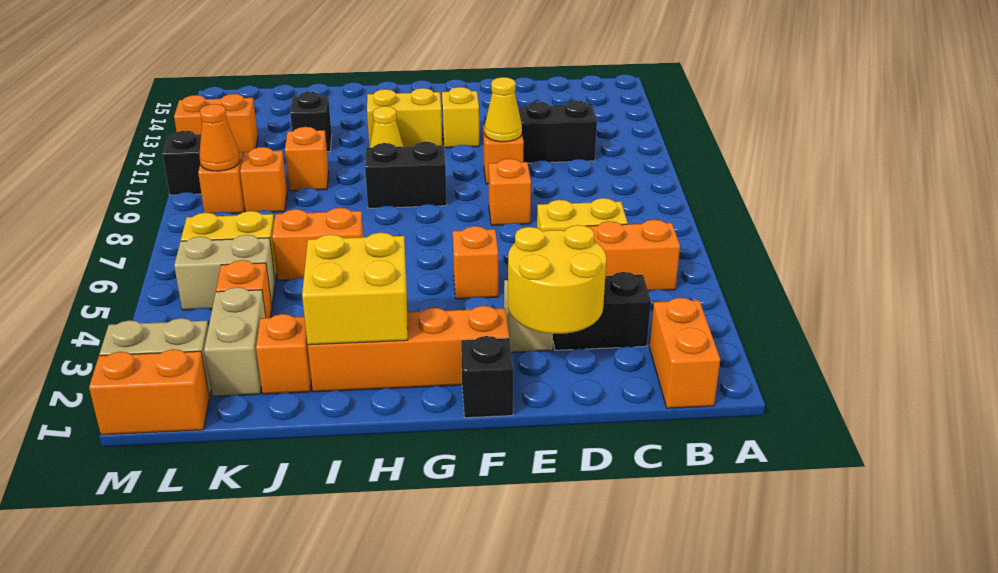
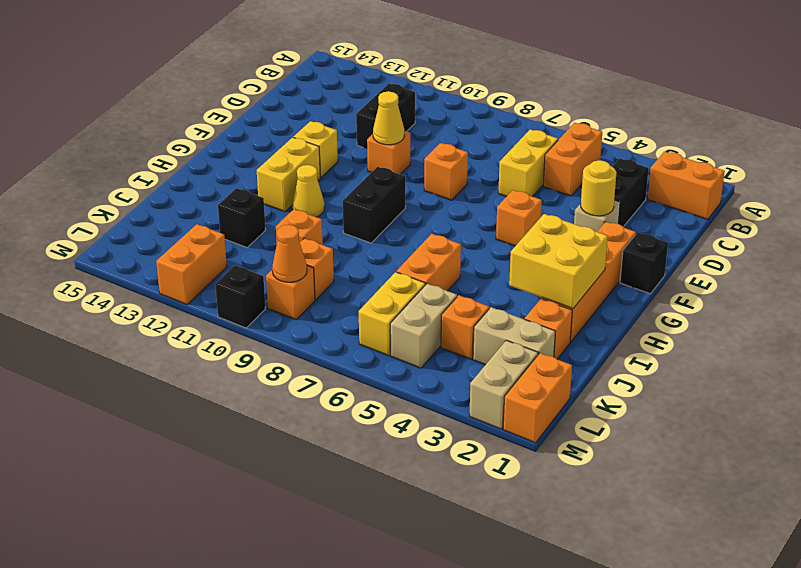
yellow 2x2 round brick [508,225,606,334] -> yellow 1x1 round brick [581,160,616,216]

